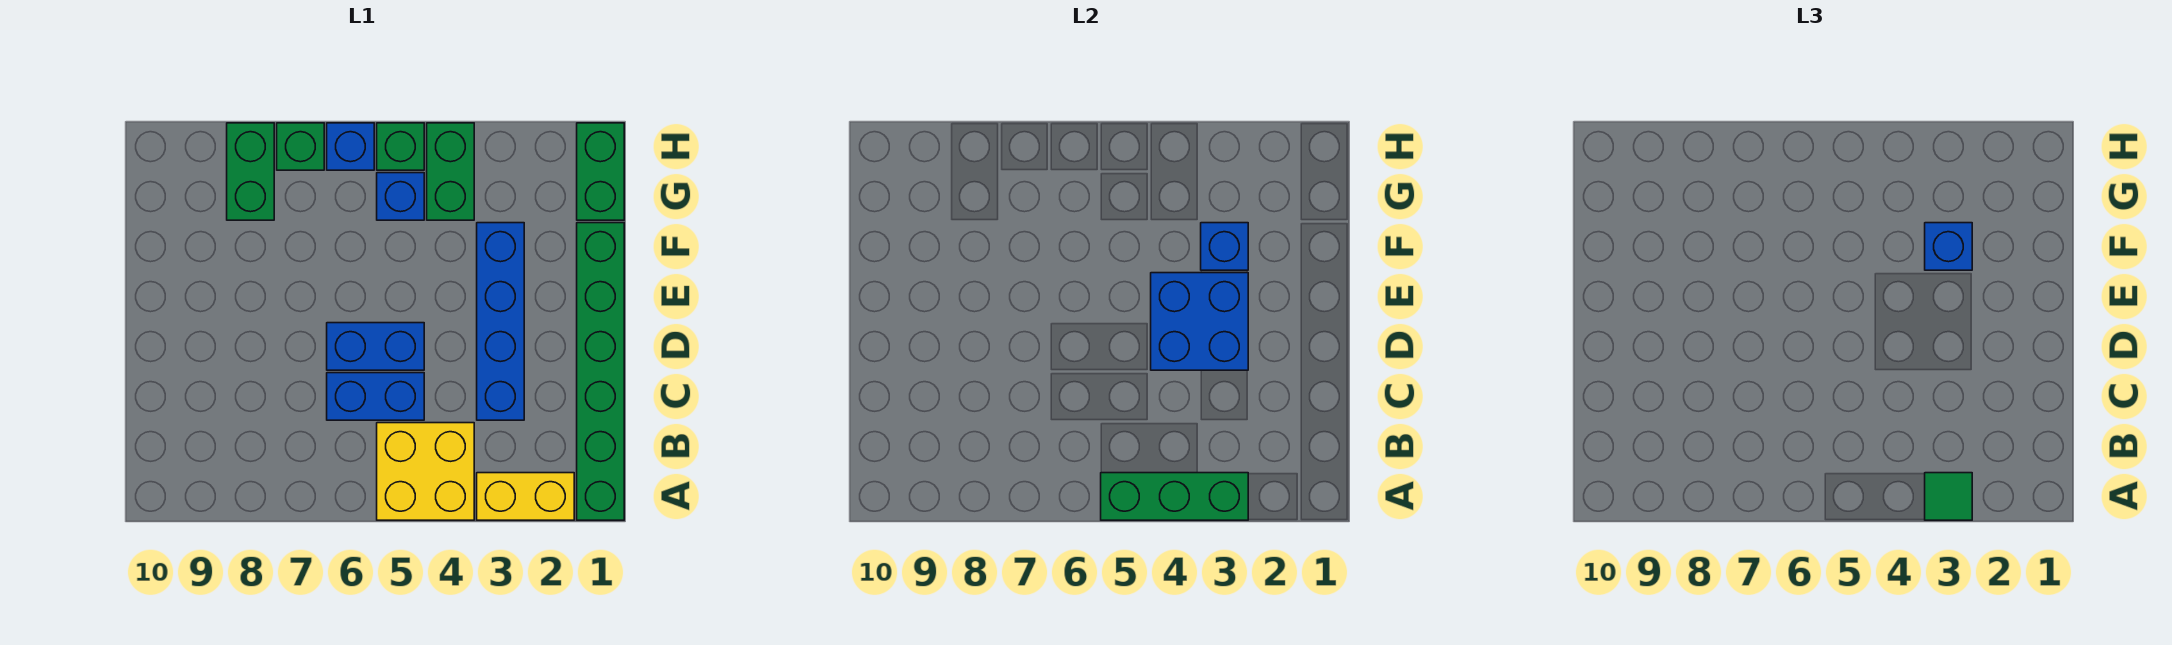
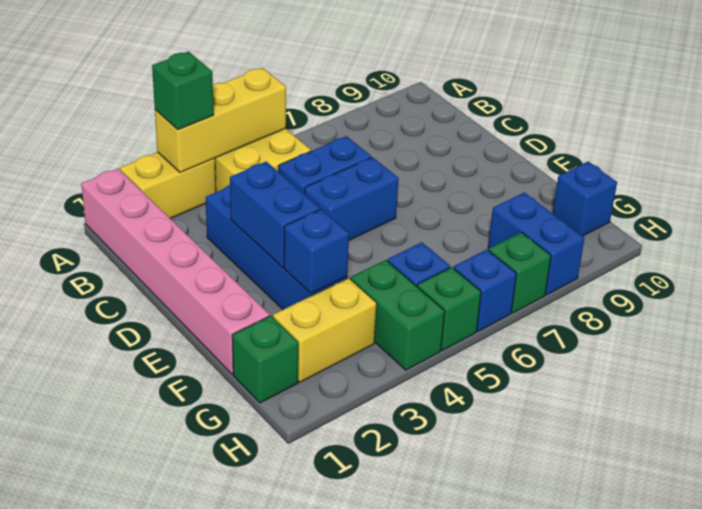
green 1x6 brick [577,223,624,520] -> pink 1x6 brick [81,169,270,374]
green 1x3 brick [1101,473,1248,520] -> yellow 1x3 brick [155,68,286,173]
green 1x1 tile [1925,473,1972,520] -> green 1x1 brick [152,52,214,130]
blue 2x2 brick [1151,273,1248,370] -> blue 1x2 brick [230,162,320,268]
blue 1x1 brick [1925,223,1972,270] -> blue 1x1 brick moved to [553,162,617,236]
green 1x2 brick [577,123,624,220] -> green 1x1 brick [232,316,298,403]
none -> yellow 1x2 brick [273,278,377,382]
green 1x2 brick [227,123,274,220] -> blue 1x2 brick [488,192,585,295]

